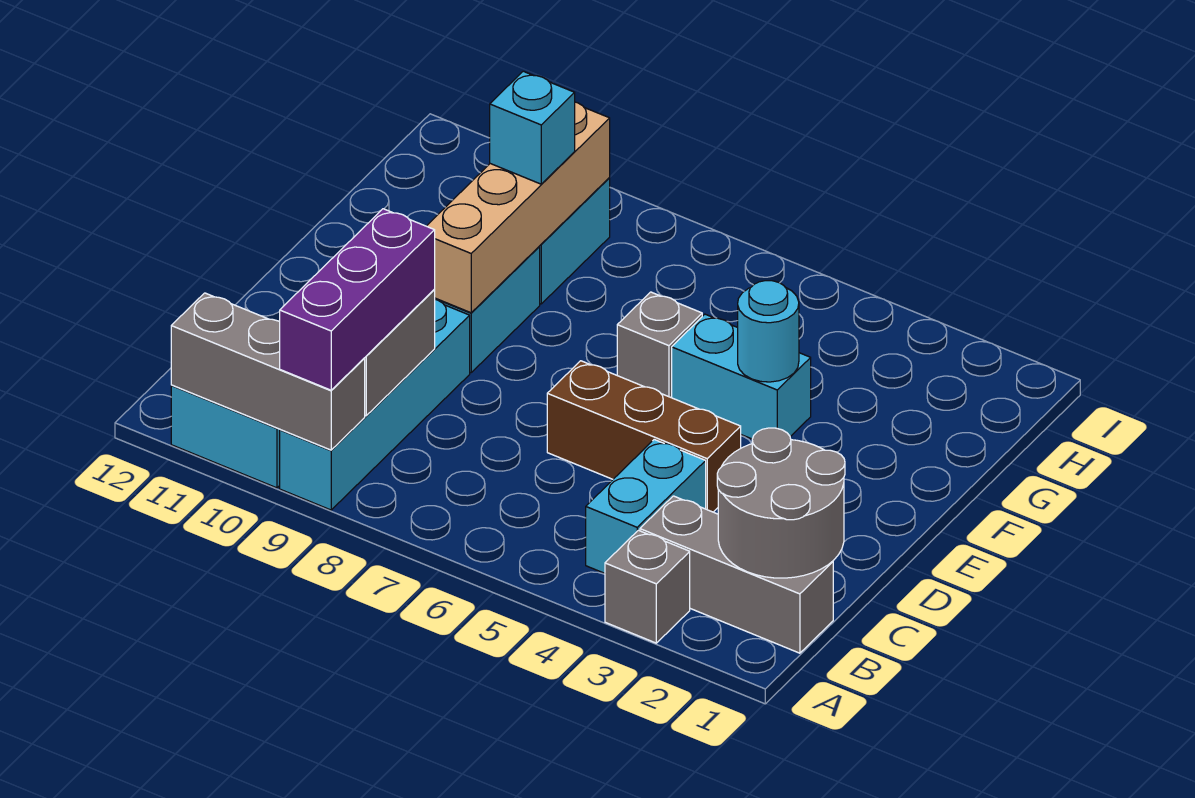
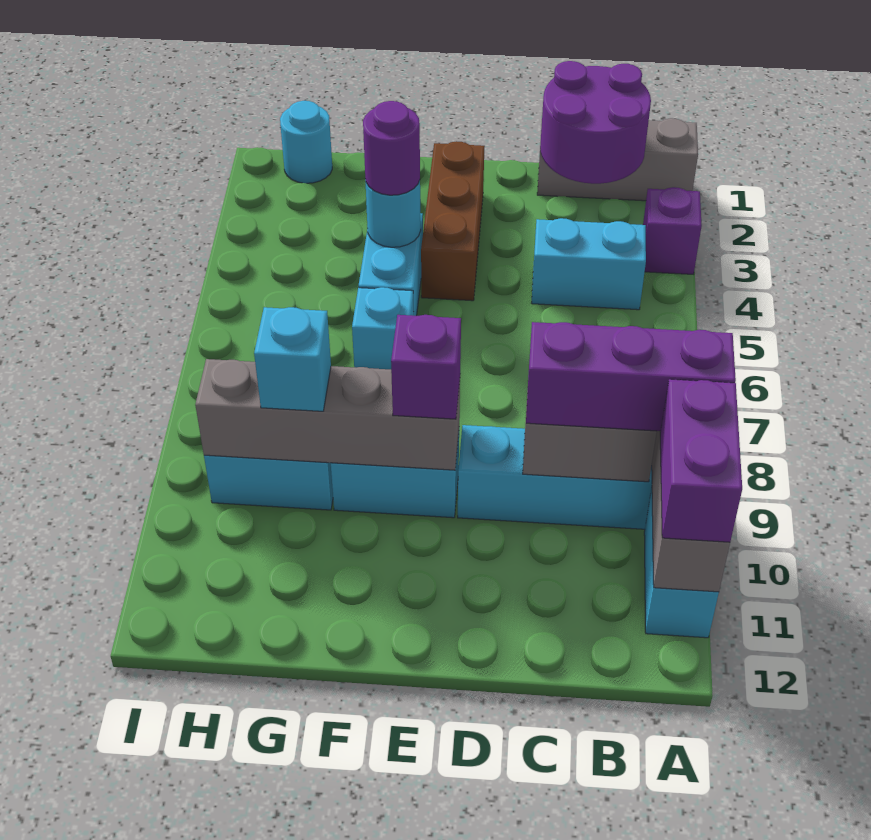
grey 1x1 brick [605,530,690,643] -> purple 1x1 brick [643,187,702,274]
none -> purple 1x2 brick [660,379,742,542]
grey 1x3 brick [640,496,833,653] -> grey 1x3 brick turned to [537,118,698,201]
grey 2x2 round brick [717,428,845,578] -> purple 2x2 round brick [540,61,651,184]
brown 1x3 brick [547,361,741,512] -> brown 1x3 brick moved to [421,141,485,301]
tan 1x4 brick [427,102,610,313] -> grey 1x4 brick [195,359,460,470]
none -> purple 1x1 brick [391,315,461,419]
none -> purple 1x1 round brick [363,101,420,195]
grey 1x1 brick [617,292,702,398] -> cyan 1x1 brick [352,287,414,369]
none -> cyan 1x1 round brick [280,101,332,183]

